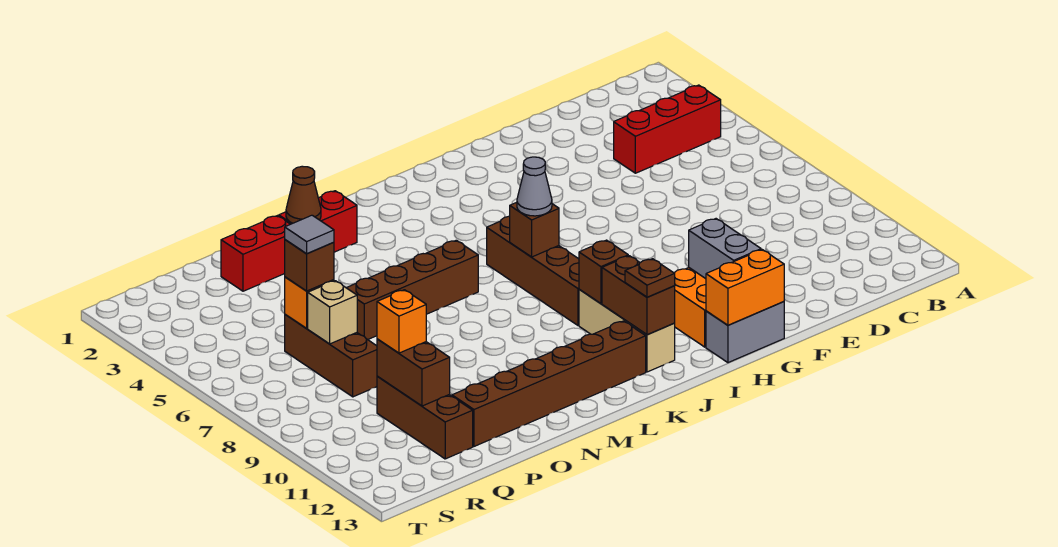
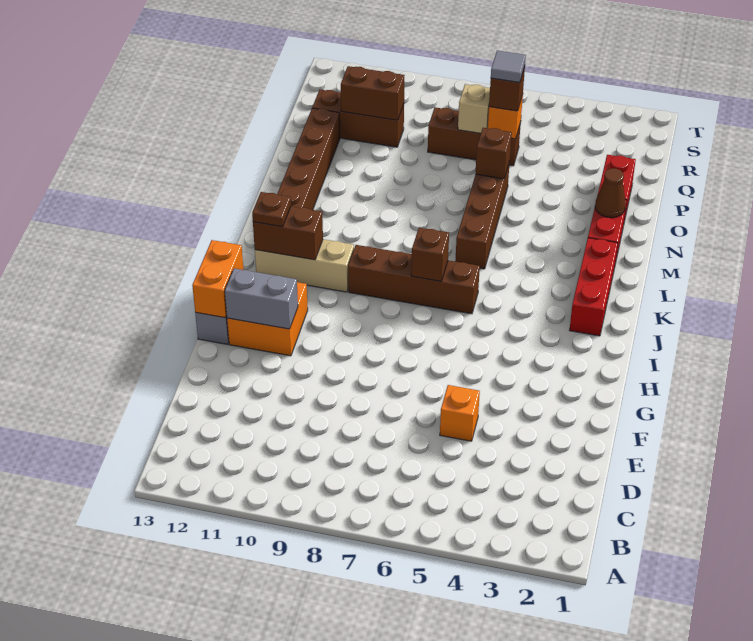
red 1x3 brick [614,85,721,173] -> red 1x3 brick moved to [570,238,618,336]
grey 1x1 cone [517,157,552,216] -> none
brown 1x1 brick [579,240,628,304] -> brown 1x1 brick moved to [475,128,512,179]
orange 1x1 brick [377,290,426,353] -> orange 1x1 brick moved to [440,385,480,441]

